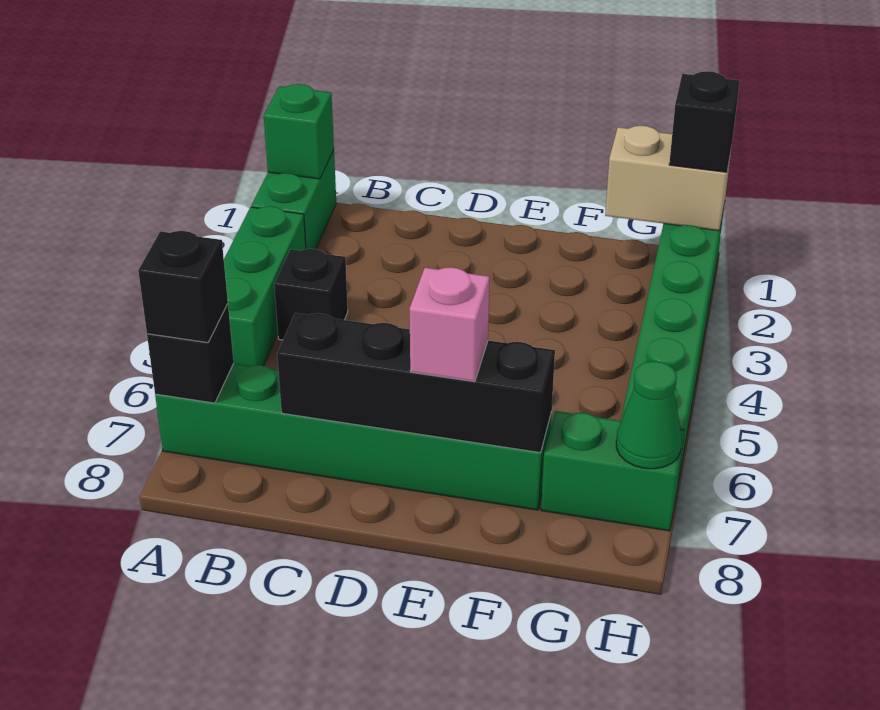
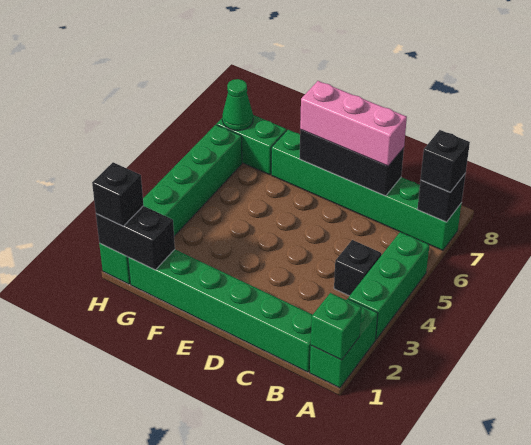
none -> green 1x6 brick [128,250,313,372]
black 1x4 brick [277,313,555,453] -> black 1x3 brick [300,130,404,196]
pink 1x1 brick [409,267,489,382] -> pink 1x3 brick [300,81,407,166]
tan 1x2 brick [605,126,732,231] -> black 1x2 brick [96,206,175,270]

